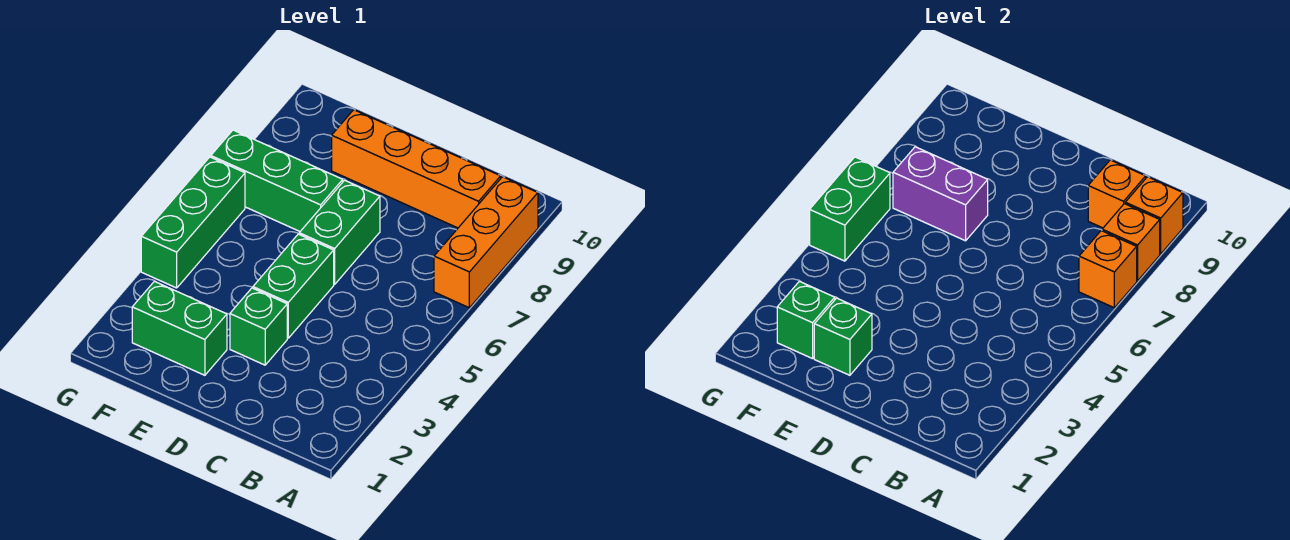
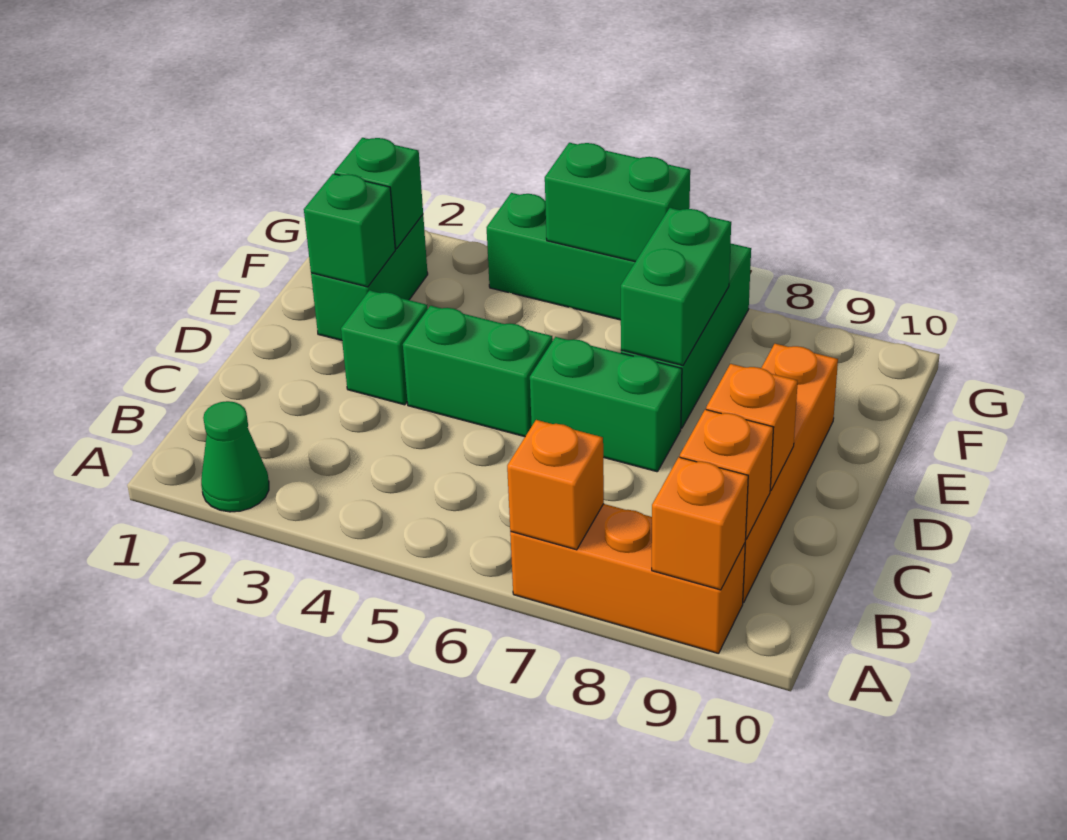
none -> green 1x1 cone [201,401,269,512]
orange 1x1 brick [1102,204,1160,281] -> orange 1x1 brick moved to [706,364,798,490]
purple 1x2 brick [893,147,988,241] -> green 1x2 brick [621,208,731,365]

